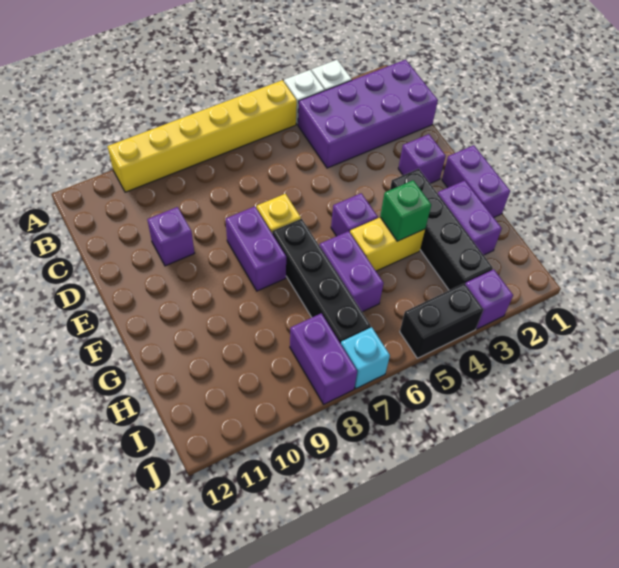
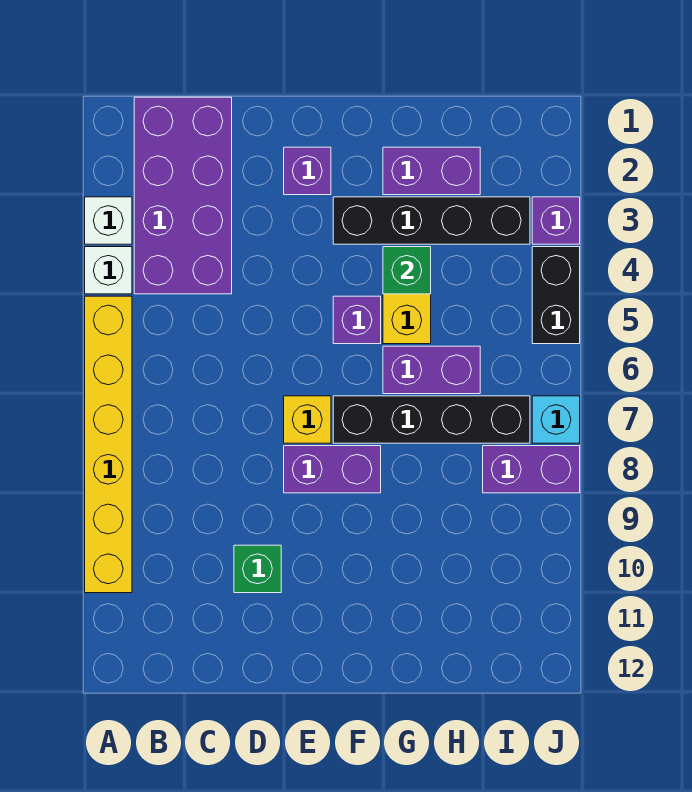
purple 1x1 brick [147,207,194,266] -> green 1x1 brick [234,545,281,593]
purple 1x2 brick [442,145,510,217] -> none

